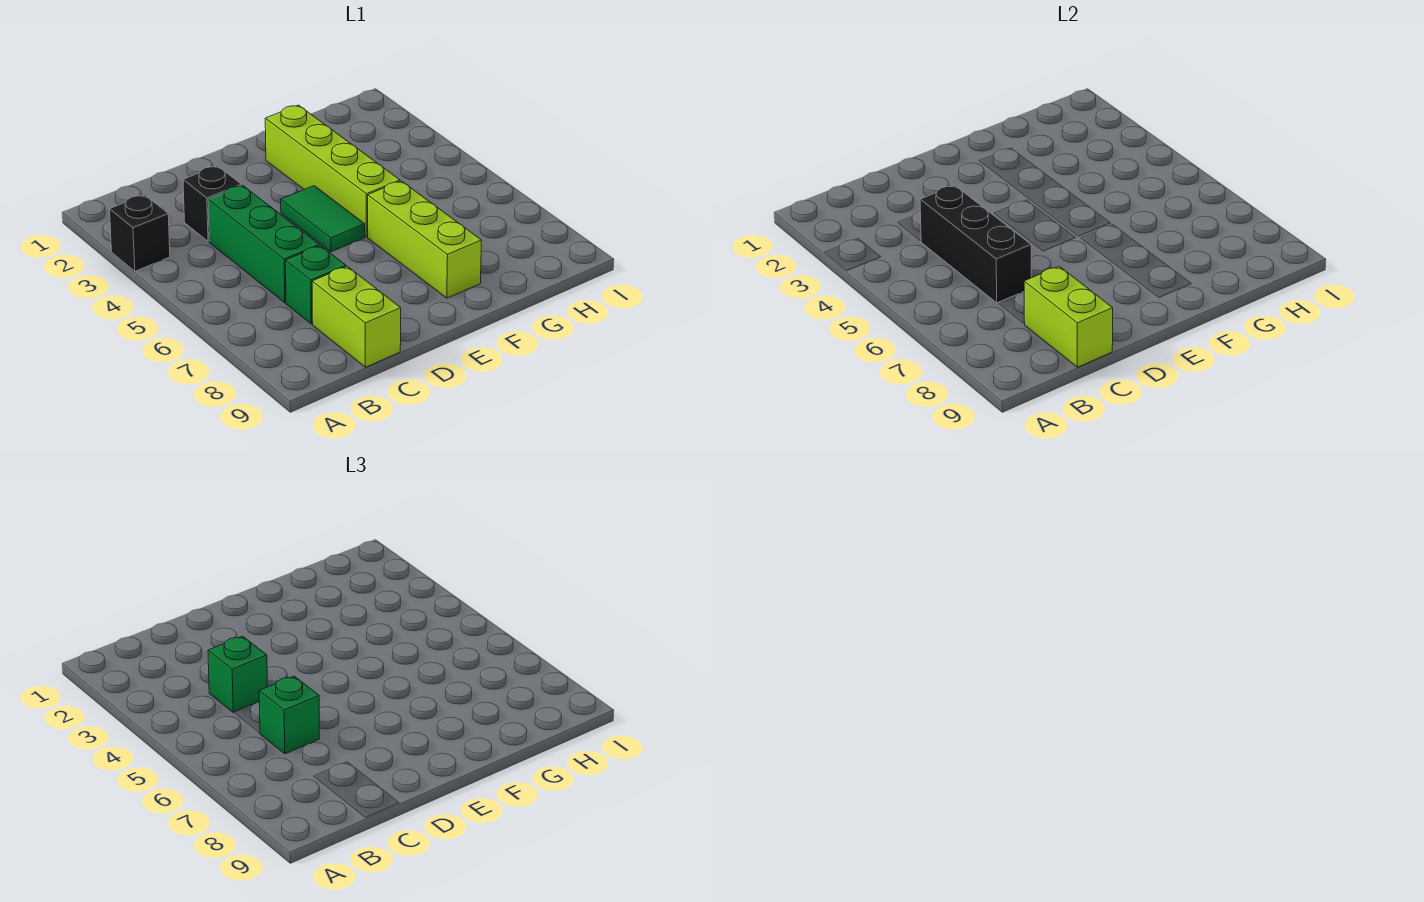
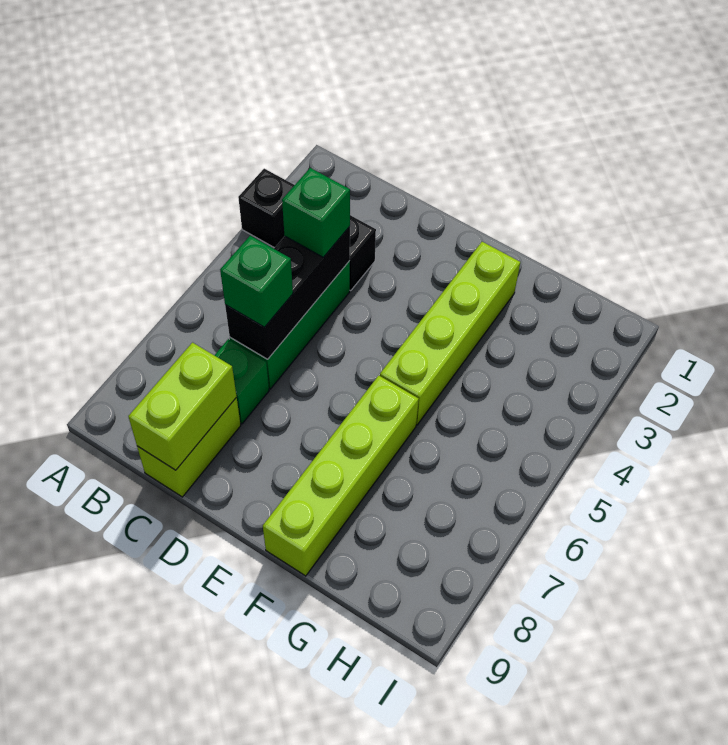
green 1x2 tile [281,186,365,252] -> none
lime 1x3 brick [368,181,482,298] -> lime 1x4 brick [263,376,419,576]

